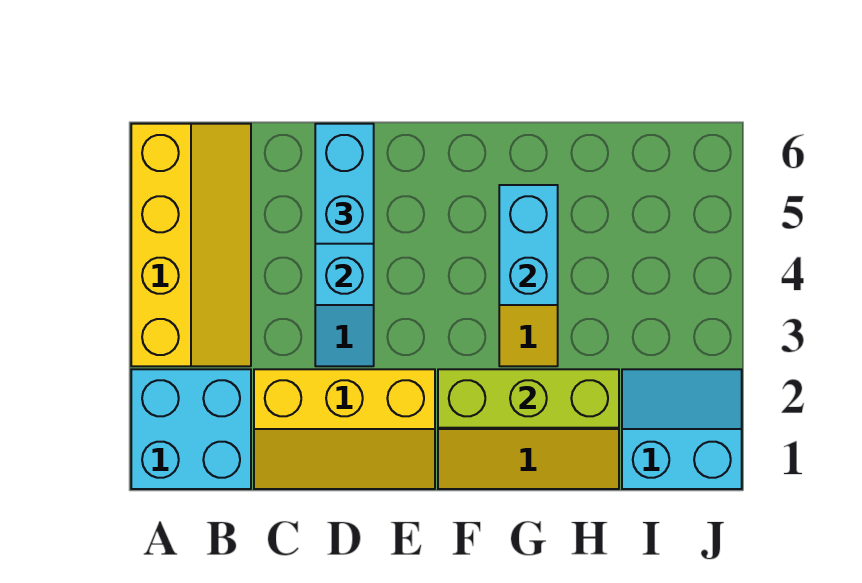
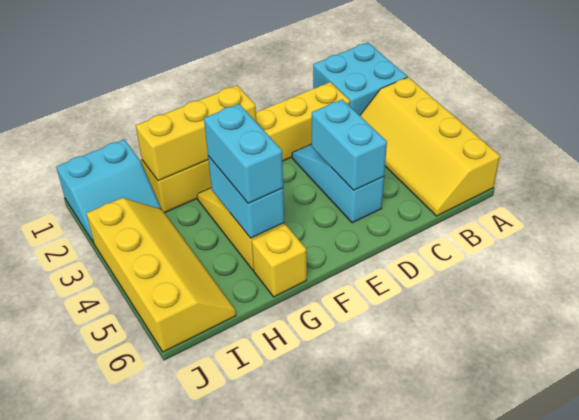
cyan 1x2 brick [315,124,374,244] -> cyan 1x2 brick moved to [204,104,283,204]
lime 1x3 brick [438,369,619,428] -> yellow 1x3 brick [136,85,256,181]
none -> yellow 1x1 brick [252,224,307,297]
none -> yellow 2x4 slope [86,198,236,352]

